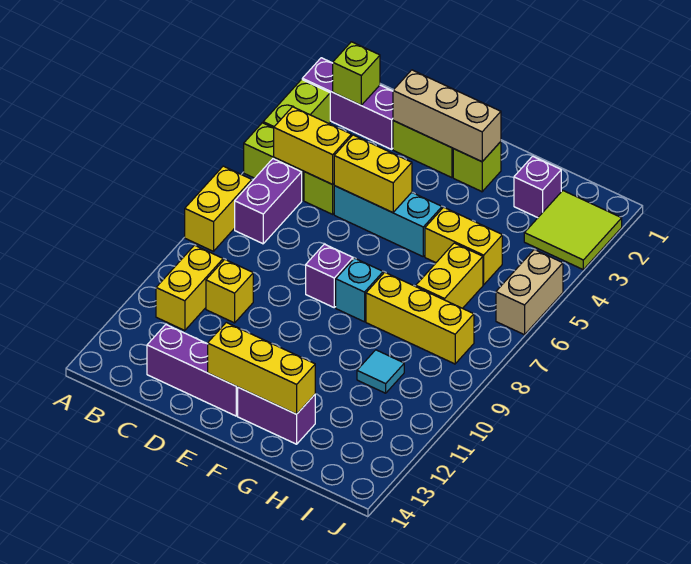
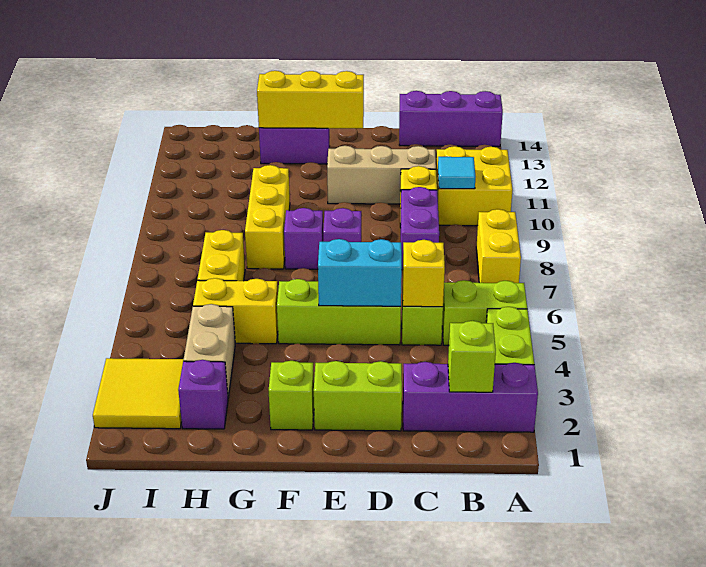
yellow 1x2 brick [274,107,351,184] -> yellow 1x1 brick [403,240,445,307]
purple 1x2 brick [235,159,302,244] -> purple 1x2 brick moved to [400,187,439,270]
yellow 1x2 brick [156,245,223,331] -> yellow 2x2 brick [436,146,513,226]
purple 1x3 brick [147,325,238,416] -> purple 1x3 brick moved to [399,91,503,146]
tan 1x3 brick [393,70,501,162] -> tan 1x3 brick moved to [327,146,436,204]
cyan 1x3 brick [334,186,442,256] -> lime 1x3 brick [277,279,401,345]
yellow 1x2 brick [334,135,412,213] -> cyan 1x2 brick [318,239,402,306]
cyan 1x1 brick [336,258,383,322] -> purple 1x1 brick [284,208,323,269]
yellow 1x3 brick [366,272,474,364] -> yellow 1x3 brick turned to [245,165,290,269]
cyan 1x1 tile [357,350,404,393] -> cyan 1x1 tile moved to [438,157,475,189]
lime 2x2 tile [524,191,622,269] -> yellow 2x2 tile [93,358,184,429]
tan 1x2 brick [496,250,563,335] -> tan 1x2 brick moved to [183,304,235,398]

